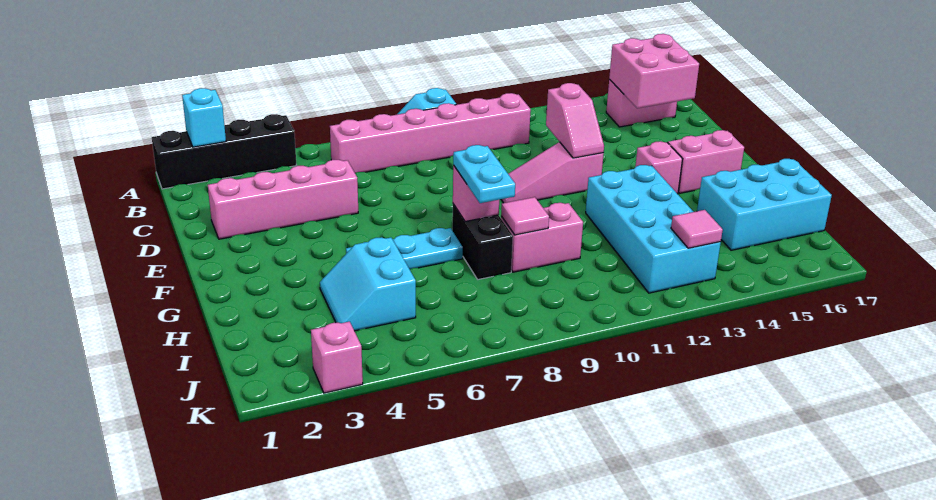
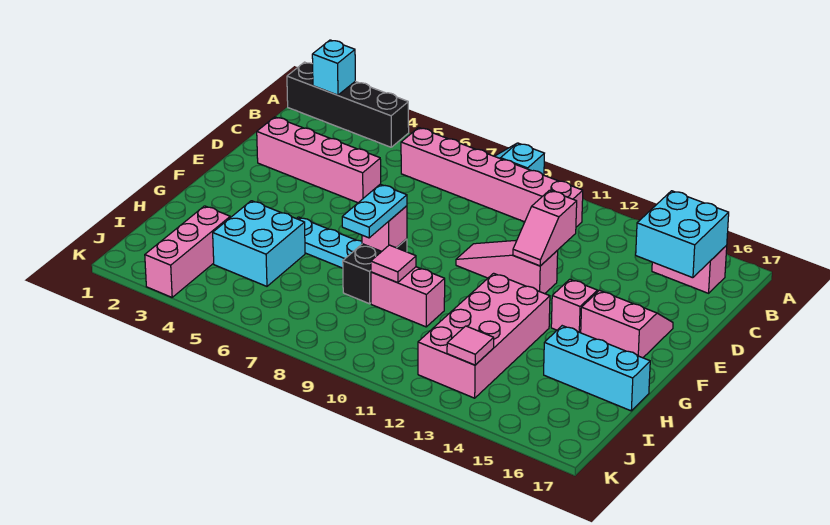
pink 2x2 brick [609,34,699,108] -> cyan 2x2 brick [636,191,729,278]
cyan 2x4 brick [586,165,721,293] -> pink 2x4 brick [418,273,550,398]
cyan 2x2 slope [320,237,416,331] -> cyan 2x2 brick [213,201,305,286]
cyan 2x3 brick [697,159,832,250] -> cyan 1x3 brick [544,326,650,411]
pink 1x1 brick [311,322,363,393] -> pink 1x3 brick [145,206,230,297]

